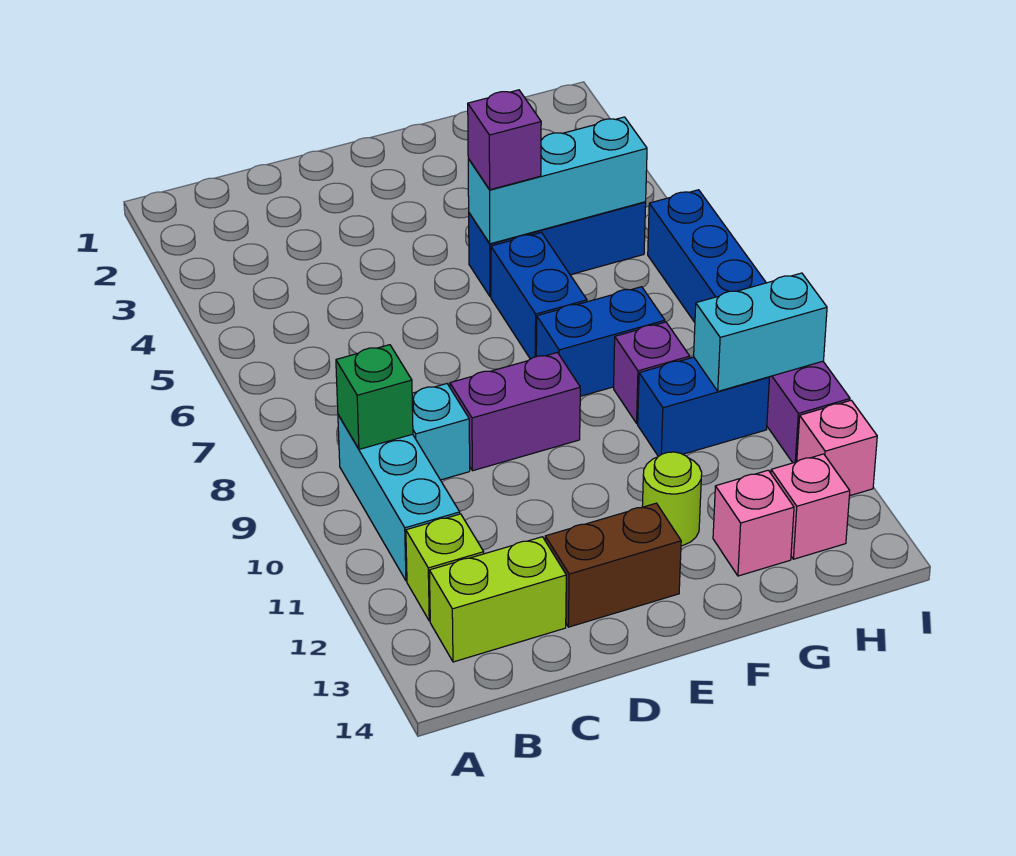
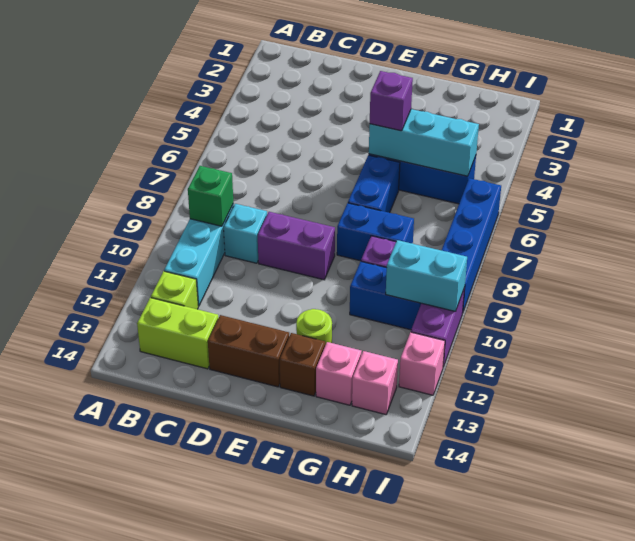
none -> brown 1x1 brick [280,333,325,396]

